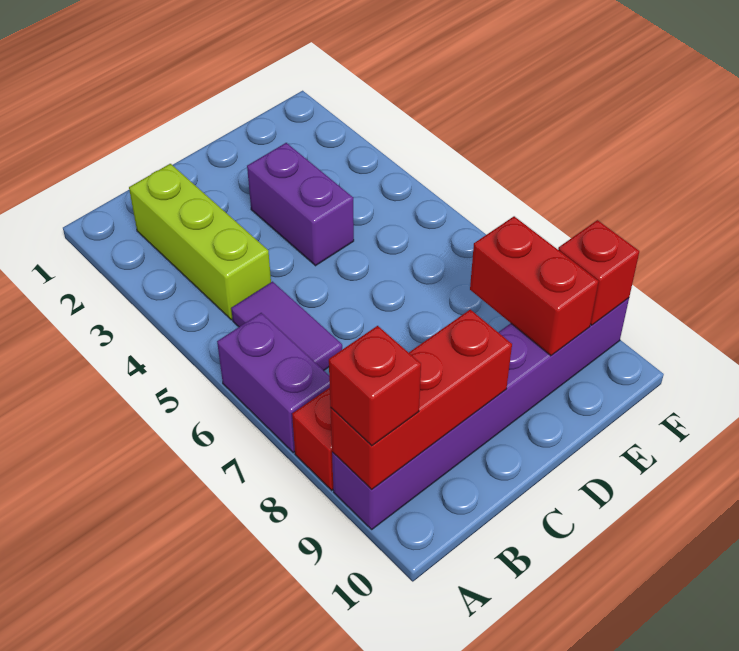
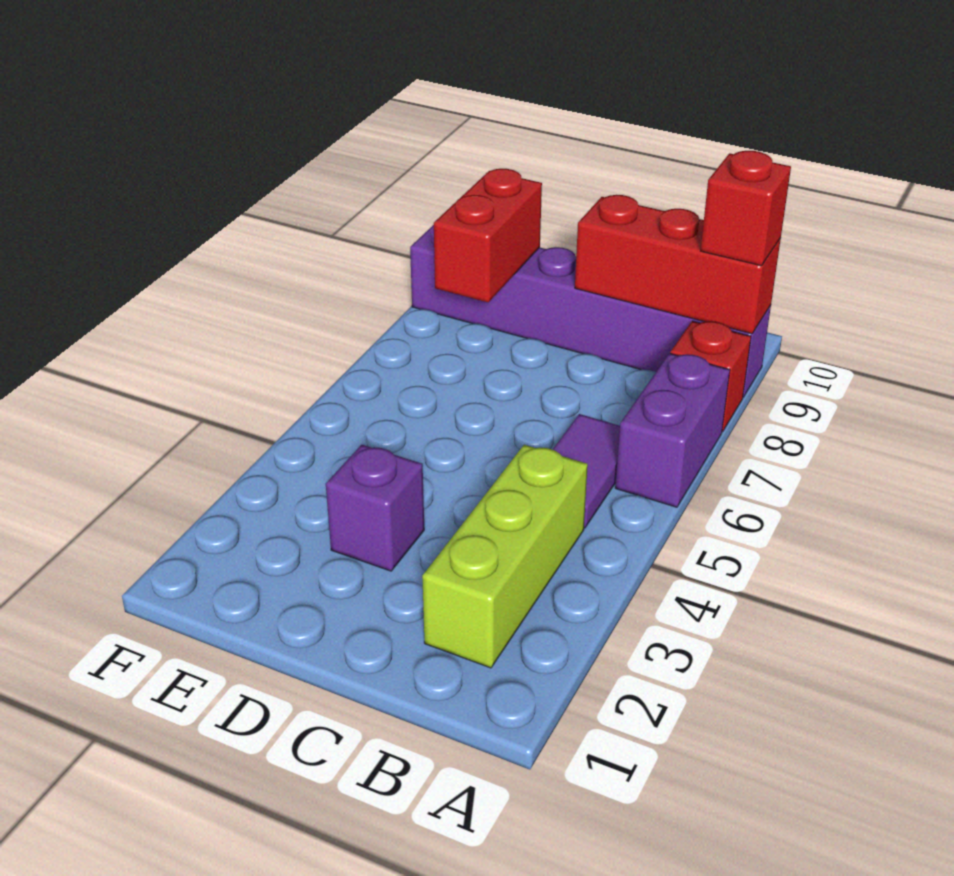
purple 1x2 brick [247,143,354,266] -> purple 1x1 brick [326,445,424,571]
red 1x1 brick [558,220,639,325] -> none

